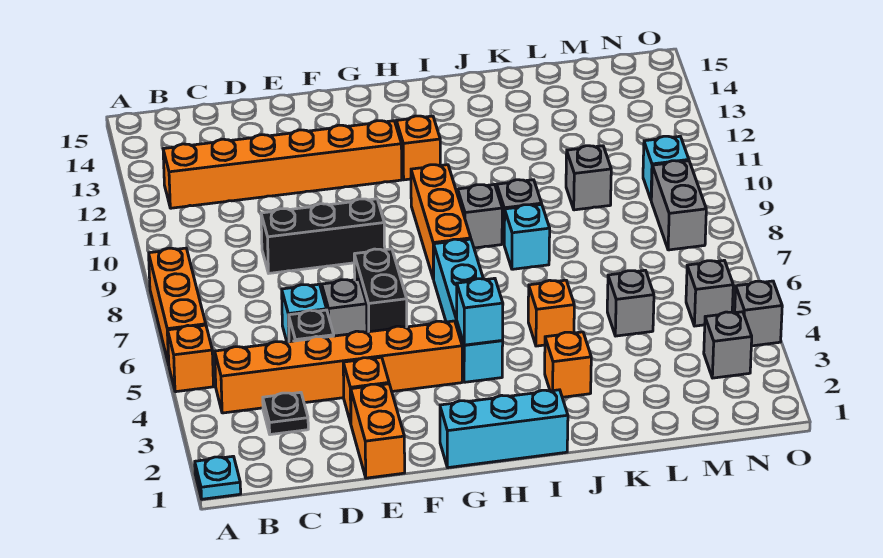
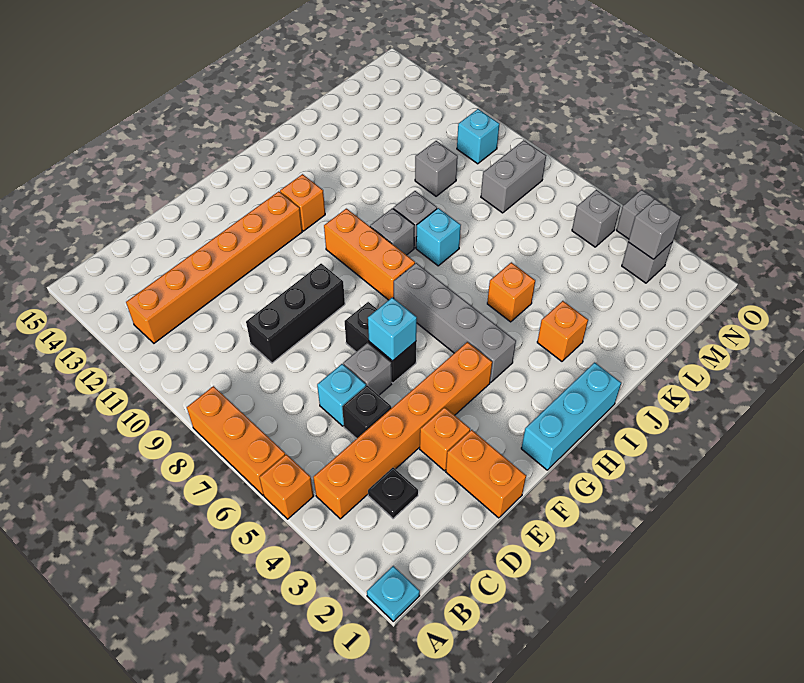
cyan 1x4 brick [434,239,503,382] -> grey 1x4 brick [394,263,516,382]
cyan 1x1 brick [457,278,503,345] -> cyan 1x1 brick moved to [368,297,417,361]
grey 1x1 brick [607,270,654,336] -> grey 1x1 brick moved to [628,199,681,259]
grey 1x2 brick [651,161,706,250] -> grey 1x2 brick turned to [481,140,546,213]

